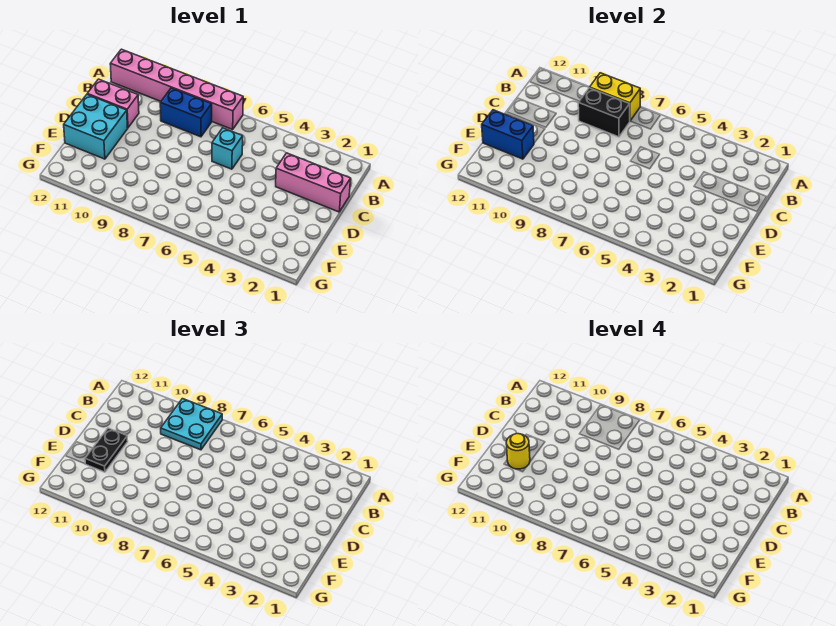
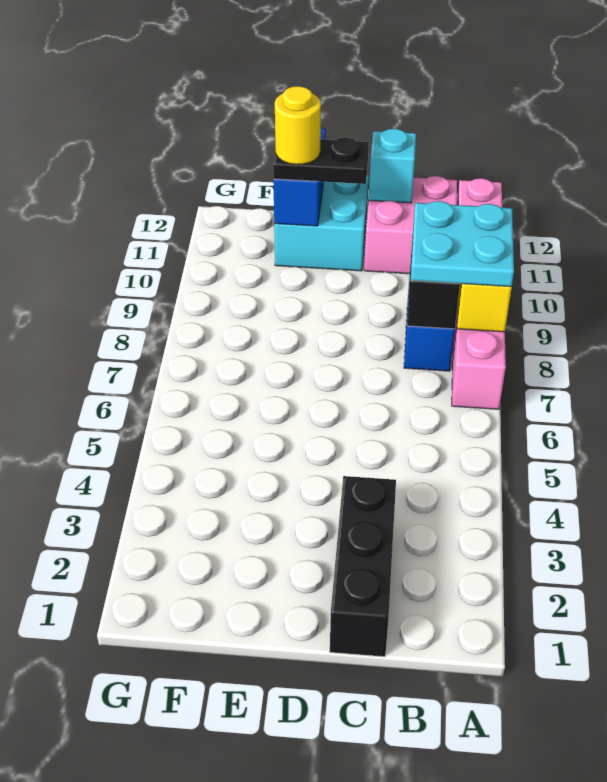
pink 1x3 brick [276,153,351,212] -> black 1x3 brick [330,476,396,657]
cyan 1x1 brick [212,128,243,169] -> cyan 1x1 brick moved to [369,129,416,203]
pink 1x2 brick [87,79,139,128] -> pink 2x2 brick [364,176,457,274]

